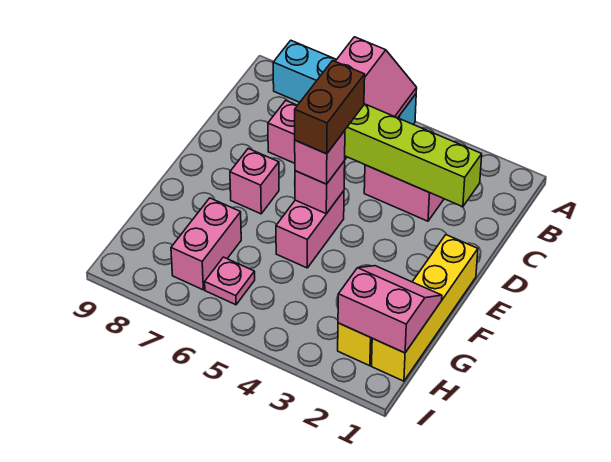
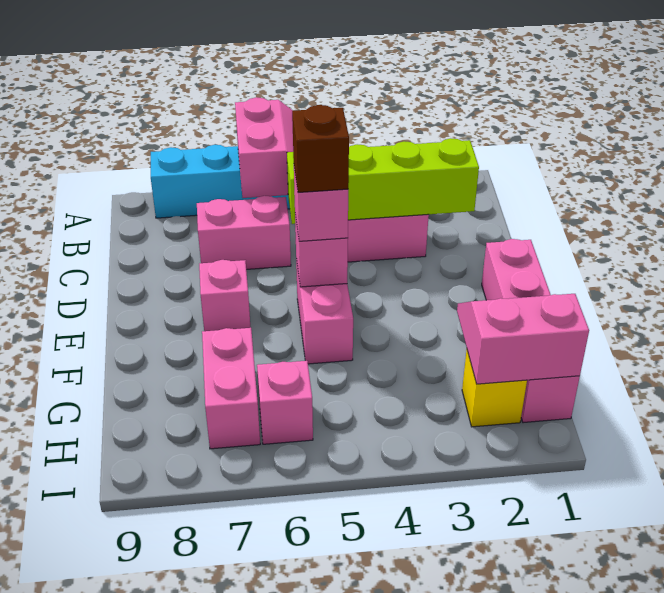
brown 1x2 brick [295,61,365,154] -> brown 1x1 brick [292,105,349,192]
yellow 1x4 brick [372,235,478,381] -> pink 1x4 brick [482,239,580,423]
pink 1x1 plate [205,257,255,305] -> pink 1x1 brick [257,360,313,444]

